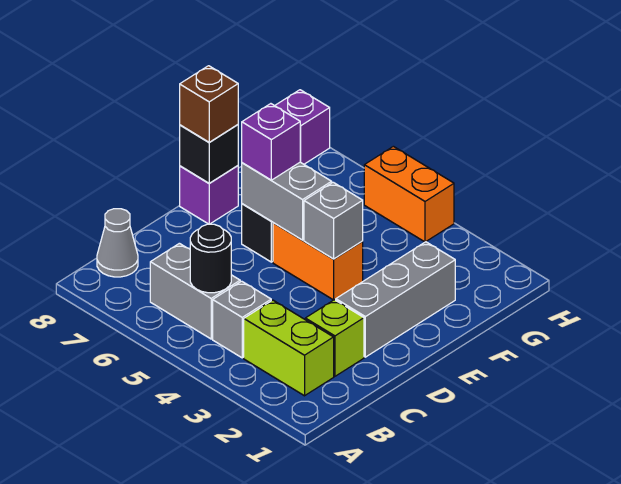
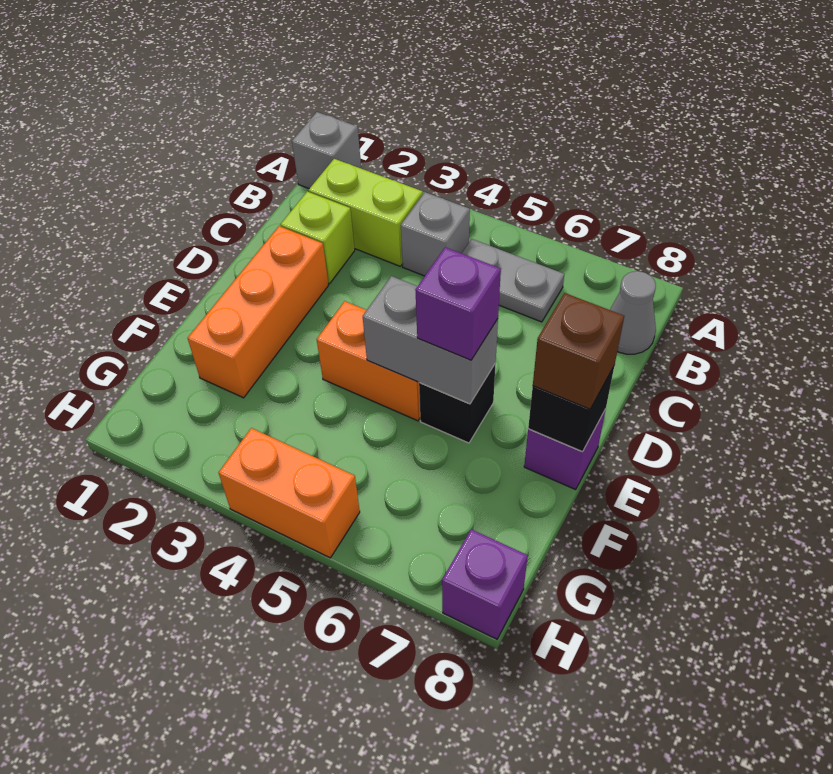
grey 1x2 brick [150,243,240,339] -> grey 1x2 plate [462,239,564,322]
black 1x1 round brick [190,224,231,293] -> none
grey 1x3 brick [336,242,455,357] -> orange 1x3 brick [188,226,329,398]
grey 1x1 brick [304,182,363,259] -> grey 1x1 brick moved to [292,112,361,189]

